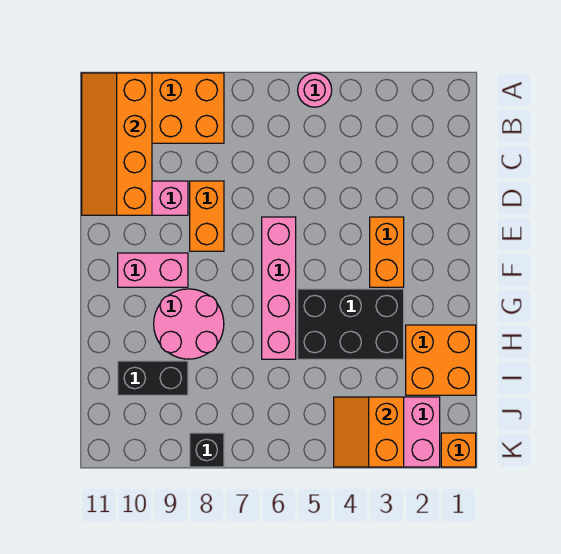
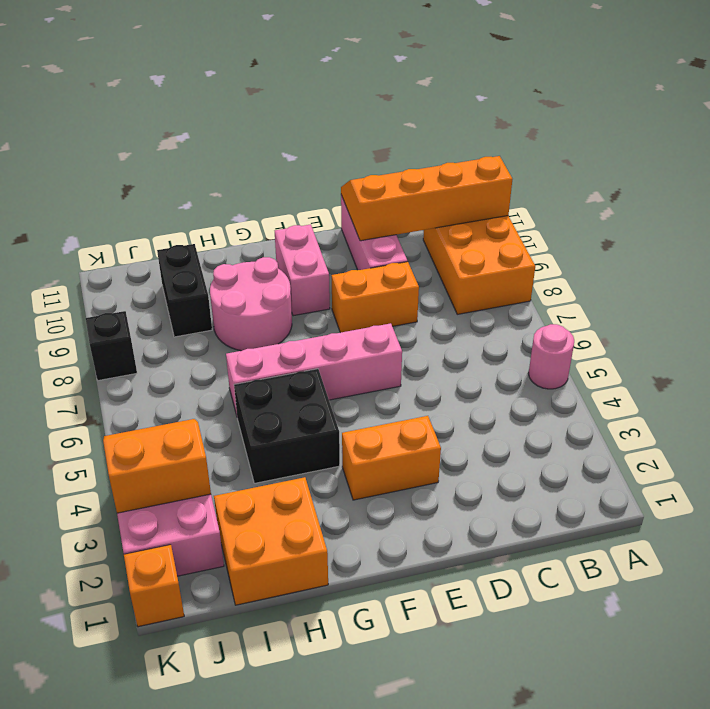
black 2x3 brick [298,289,404,359] -> black 2x2 brick [234,369,340,483]

